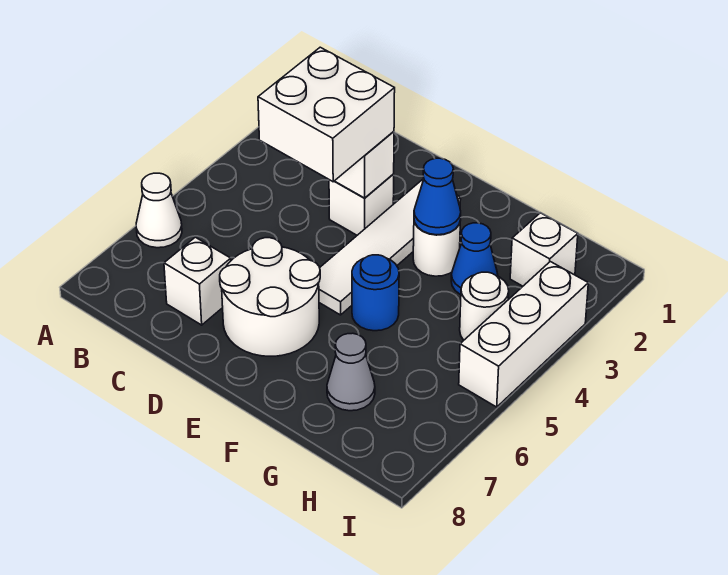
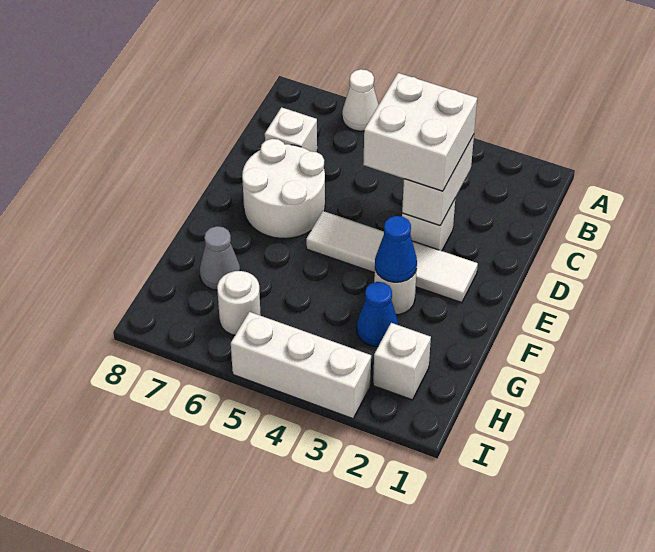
blue 1x1 round brick [352,255,399,331] -> none
white 1x1 round brick [460,272,509,340] -> white 1x1 round brick moved to [217,271,261,335]

